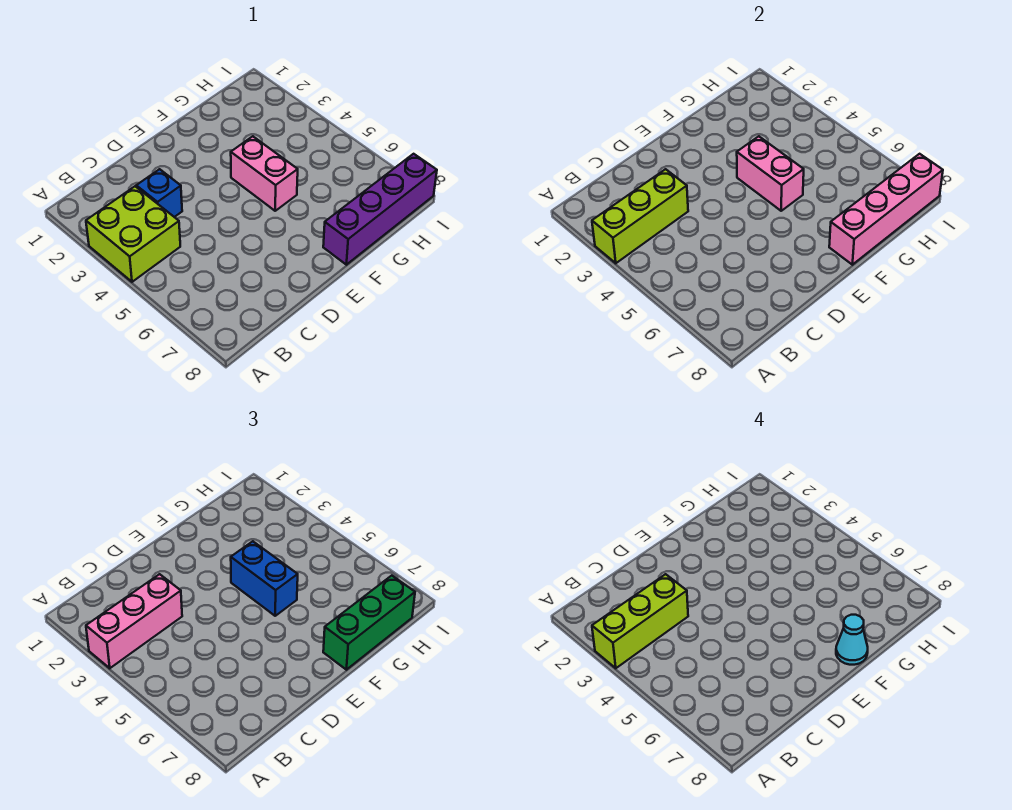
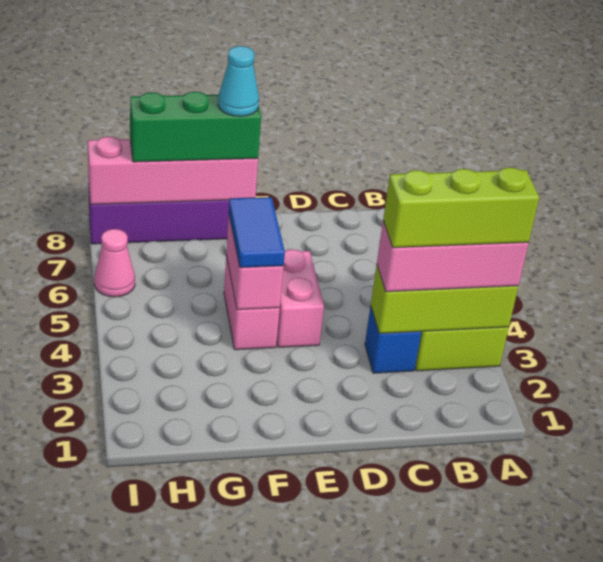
none -> pink 1x2 brick [277,249,324,347]
blue 1x2 brick [231,541,298,616] -> blue 1x2 tile [229,197,285,268]
none -> pink 1x1 cone [94,229,135,297]

